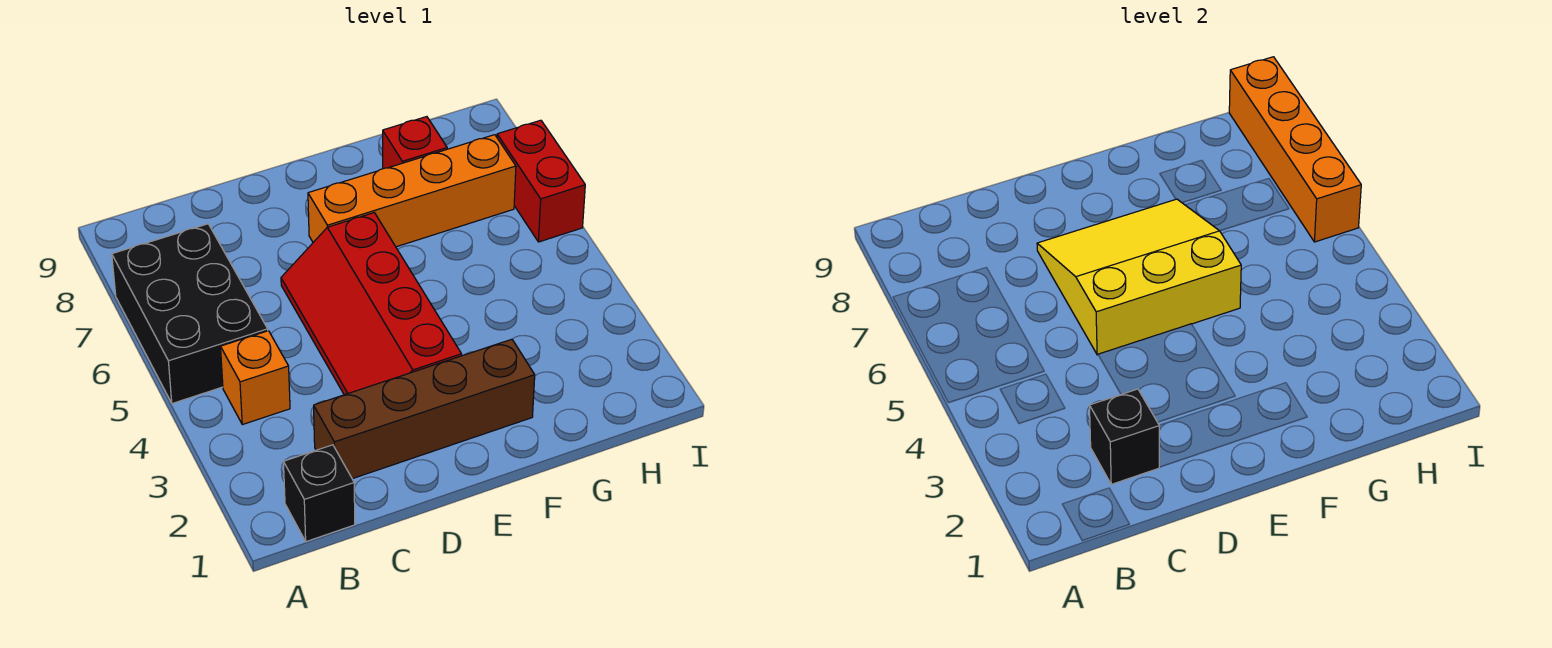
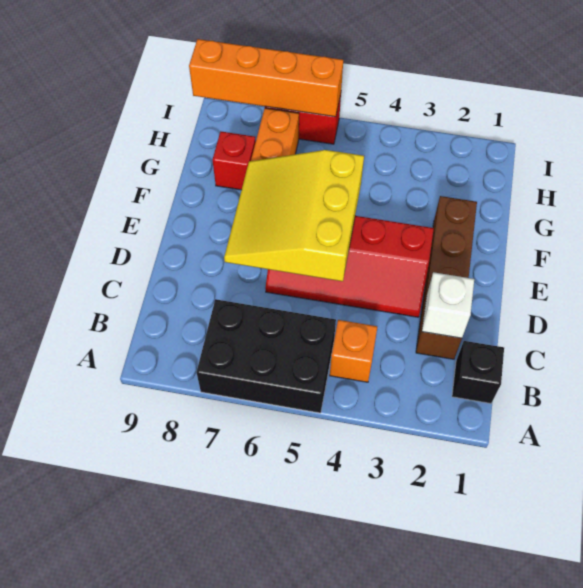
black 1x1 brick [1090,389,1159,484] -> white 1x1 brick [422,272,474,338]

